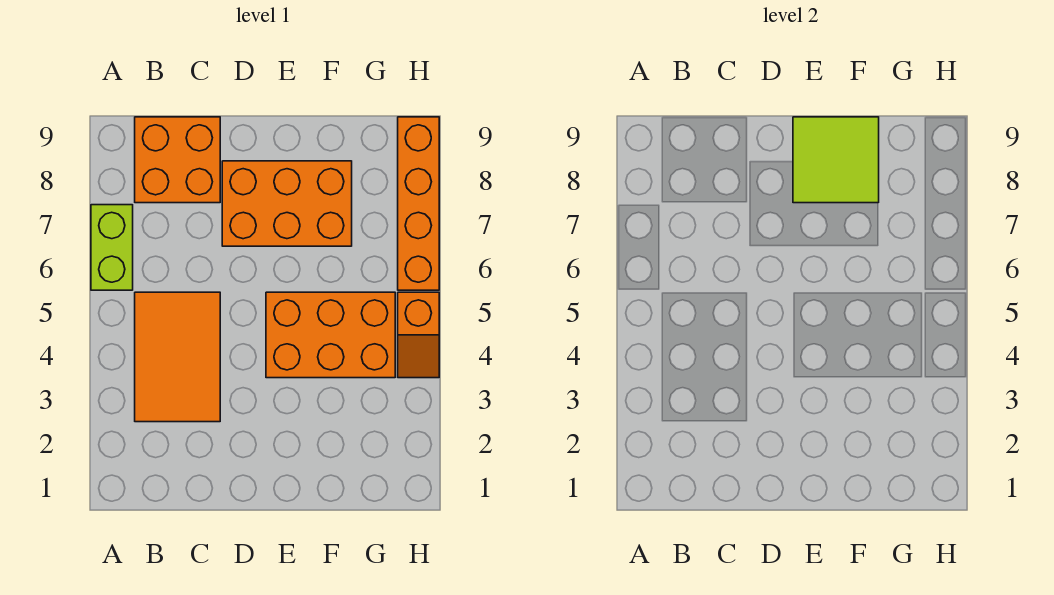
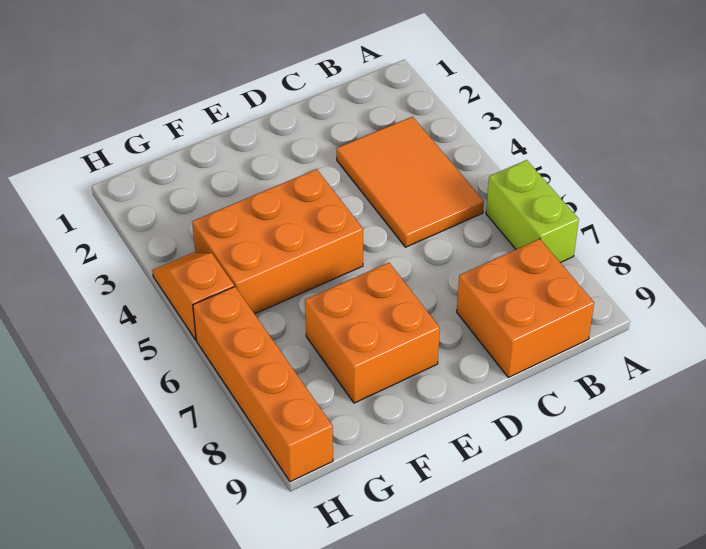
orange 2x3 brick [222,161,352,246] -> orange 2x2 brick [305,263,440,403]
lime 2x2 tile [793,117,879,203] -> none

